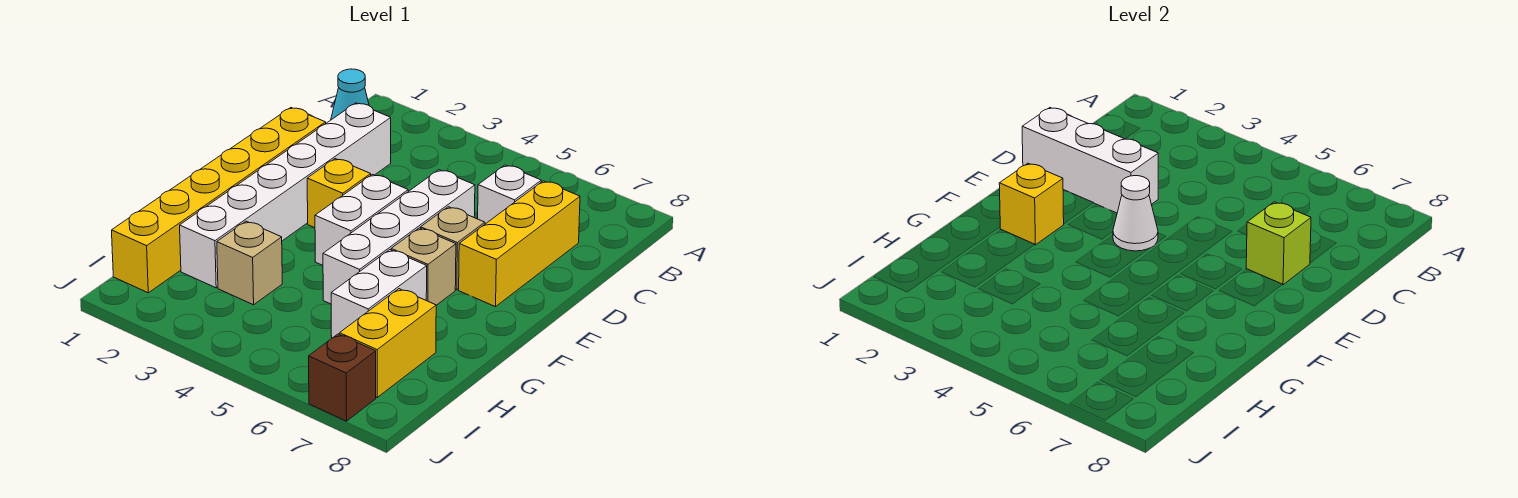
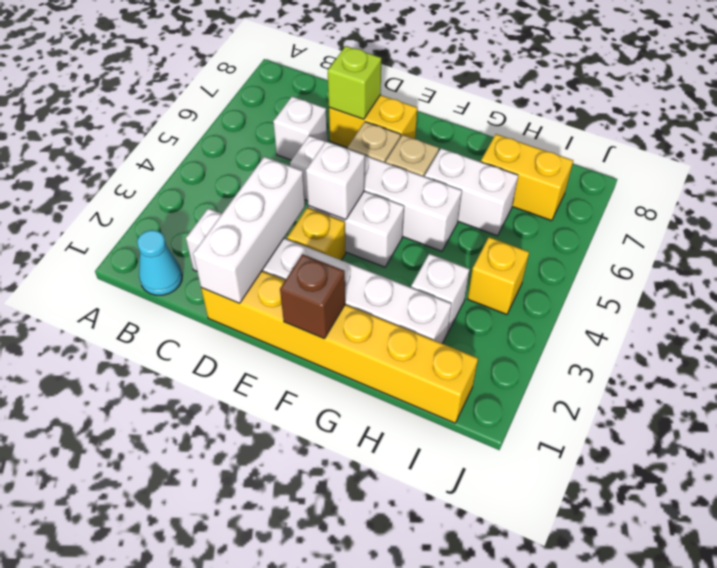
yellow 1x3 brick [459,181,580,307] -> yellow 1x2 brick [329,95,417,147]
white 1x1 cone [1113,176,1158,251] -> white 1x1 brick [306,141,365,220]
yellow 1x1 brick [999,163,1064,245] -> yellow 1x1 brick moved to [468,237,529,315]
tan 1x1 brick [217,221,282,305] -> white 1x1 brick [411,254,470,332]
brown 1x1 brick [309,334,376,421] -> brown 1x1 brick moved to [280,254,345,339]

